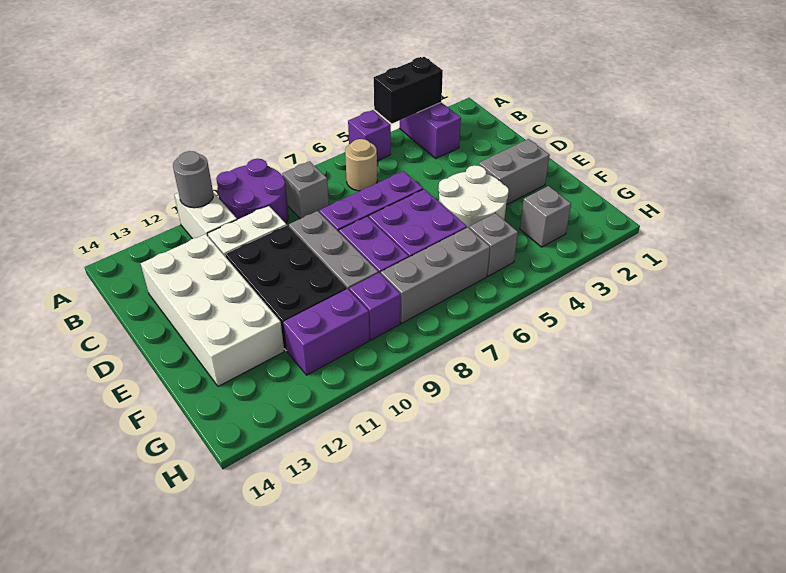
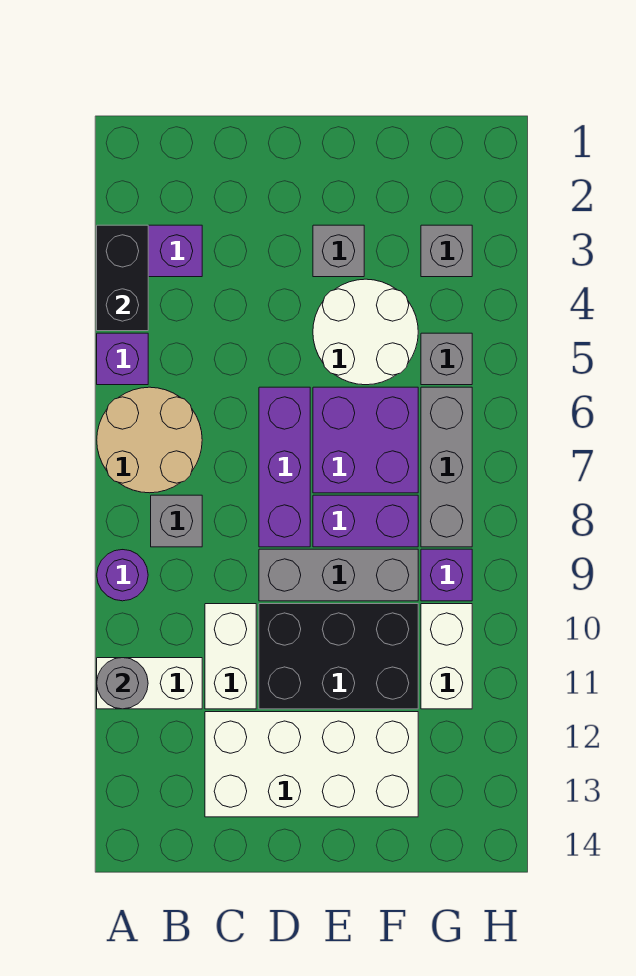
purple 2x2 round brick [216,159,288,223] -> purple 1x1 round brick [97,550,148,601]
tan 1x1 round brick [345,139,377,191] -> tan 2x2 round brick [97,387,202,493]
grey 1x2 brick [479,139,550,205] -> grey 1x1 brick [313,225,364,277]
purple 1x2 brick [283,289,370,375] -> white 1x2 brick [421,604,472,709]

